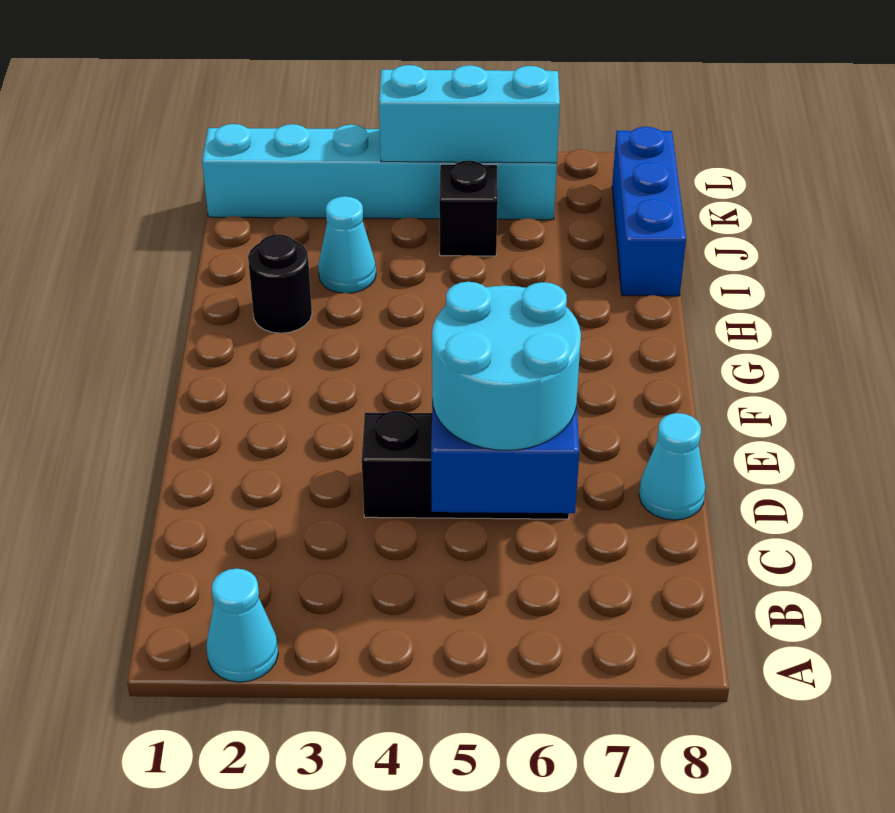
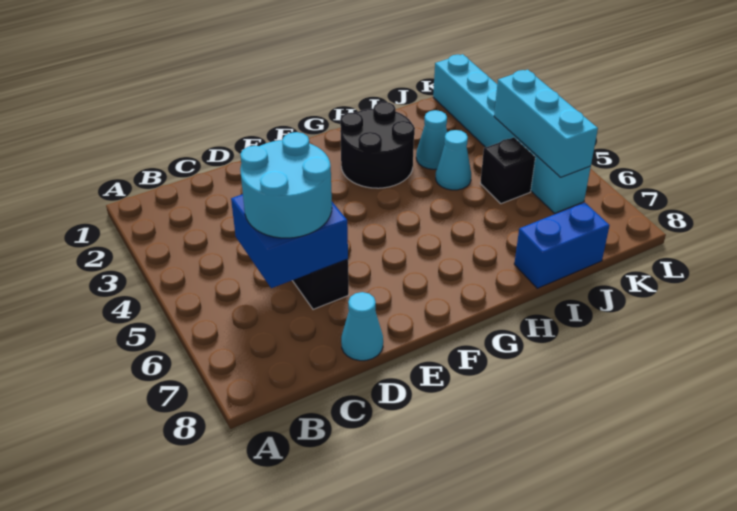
cyan 1x1 cone [206,569,278,682] -> cyan 1x1 cone moved to [436,130,471,190]
black 1x1 round brick [248,234,312,333] -> black 2x2 round brick [340,102,415,188]
blue 1x3 brick [612,127,686,296] -> blue 1x2 brick [514,203,610,288]

